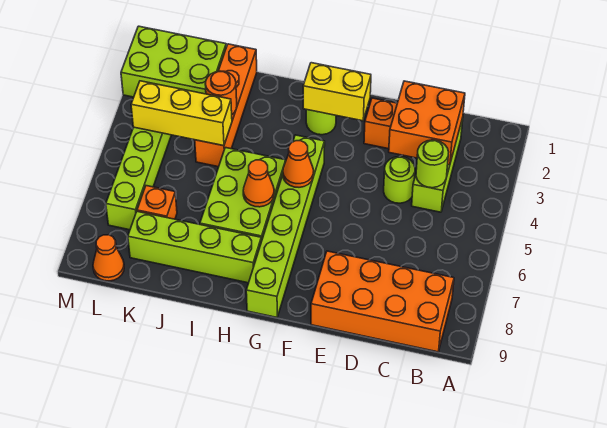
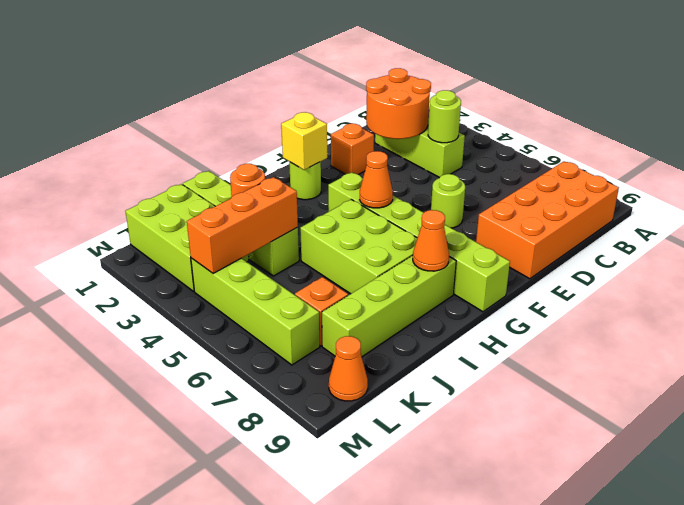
orange 2x2 brick [389,81,465,165] -> orange 2x2 round brick [366,68,431,139]
lime 1x1 round brick [384,157,415,203] -> lime 1x1 round brick moved to [431,174,465,228]
yellow 1x2 brick [303,63,371,121] -> yellow 1x1 brick [281,112,327,170]
orange 1x1 cone [243,160,274,207] -> orange 1x1 cone moved to [413,210,449,271]
orange 1x4 brick [195,44,257,167] -> lime 1x4 brick [183,171,299,276]
yellow 1x3 brick [131,81,232,146] -> orange 1x3 brick [187,177,298,273]
lime 2x3 brick [121,26,226,97] -> lime 2x3 brick turned to [125,184,249,291]

